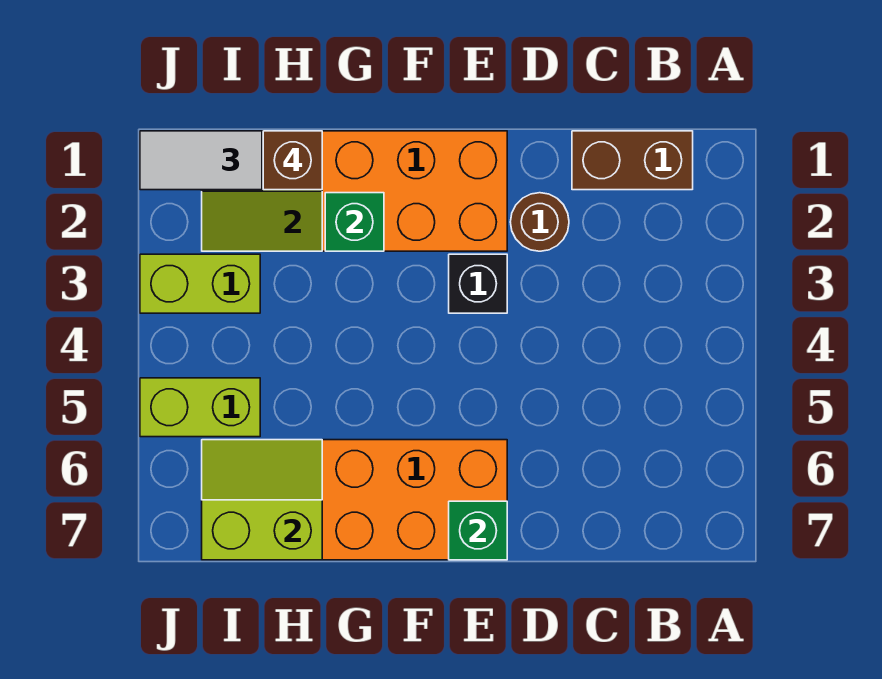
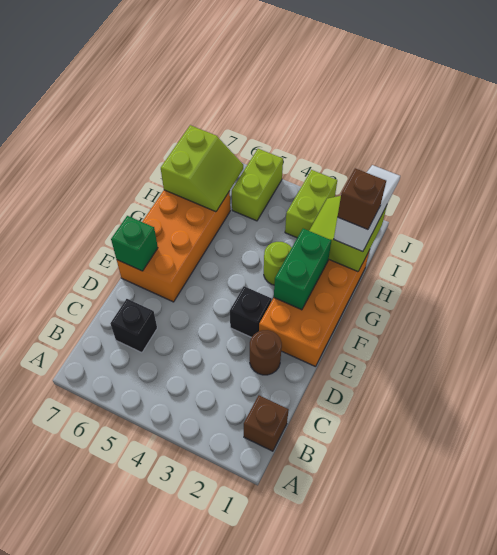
brown 1x2 brick [572,131,693,190] -> brown 1x1 brick [244,395,289,451]
none -> black 1x1 brick [110,299,157,353]
green 1x1 brick [325,193,384,251] -> green 1x2 brick [274,229,331,310]
none -> lime 1x1 round brick [264,242,292,285]

